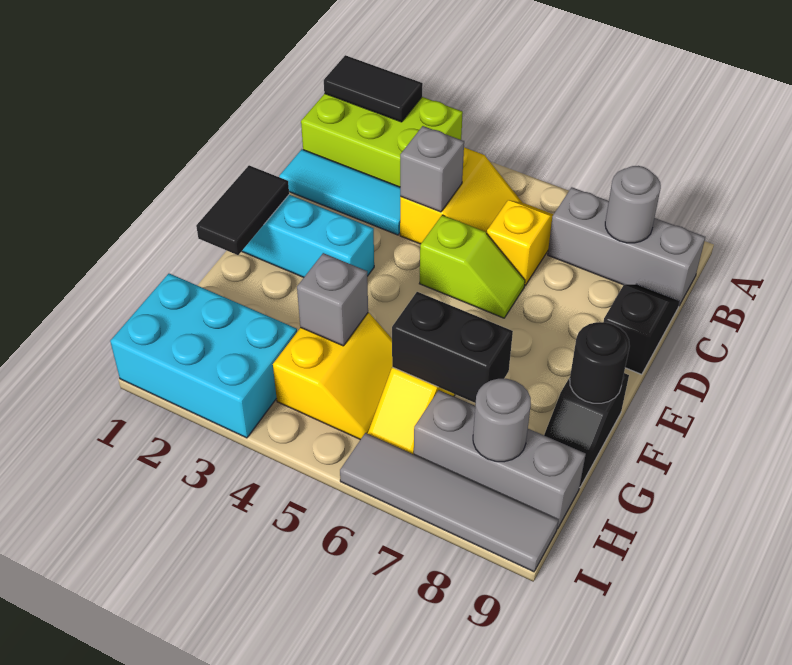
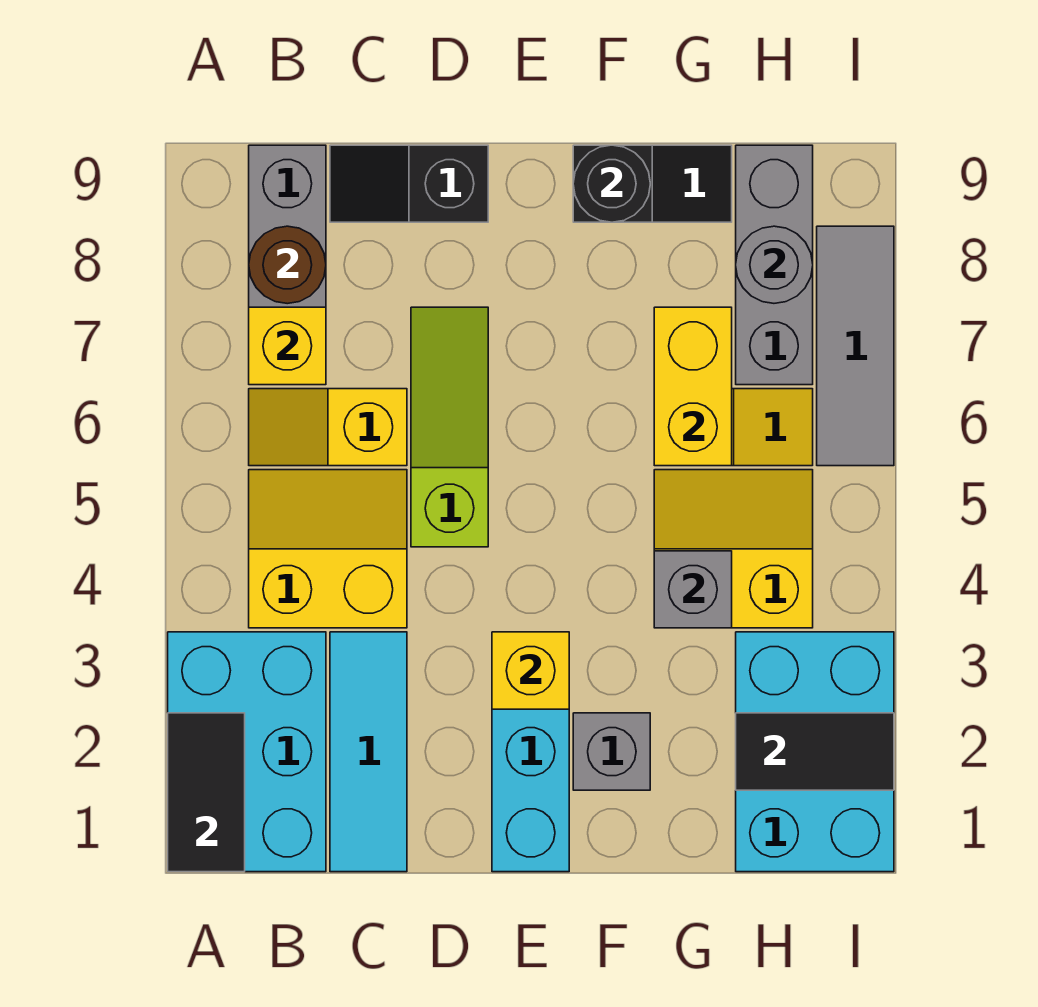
lime 2x3 brick [301,94,463,187] -> cyan 2x3 brick [168,632,326,872]
none -> yellow 1x1 brick [249,307,326,385]
grey 1x1 round brick [605,166,661,243] -> brown 1x1 round brick [249,226,326,304]
grey 1x1 brick [400,126,464,212] -> grey 1x1 brick moved to [573,713,650,790]
lime 1x2 slope [419,215,525,318] -> lime 1x3 slope [411,307,488,547]
black 1x2 tile [196,165,289,255] -> black 1x2 tile moved to [736,713,894,790]
none -> yellow 1x1 brick [492,632,569,709]
black 1x2 brick [392,292,513,403] -> yellow 1x2 brick [654,307,732,466]
grey 1x4 tile [340,433,558,572] -> grey 1x3 tile [817,226,894,466]

